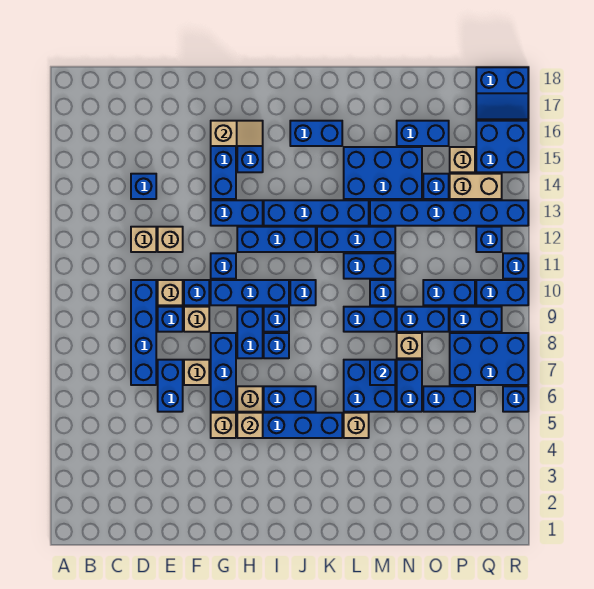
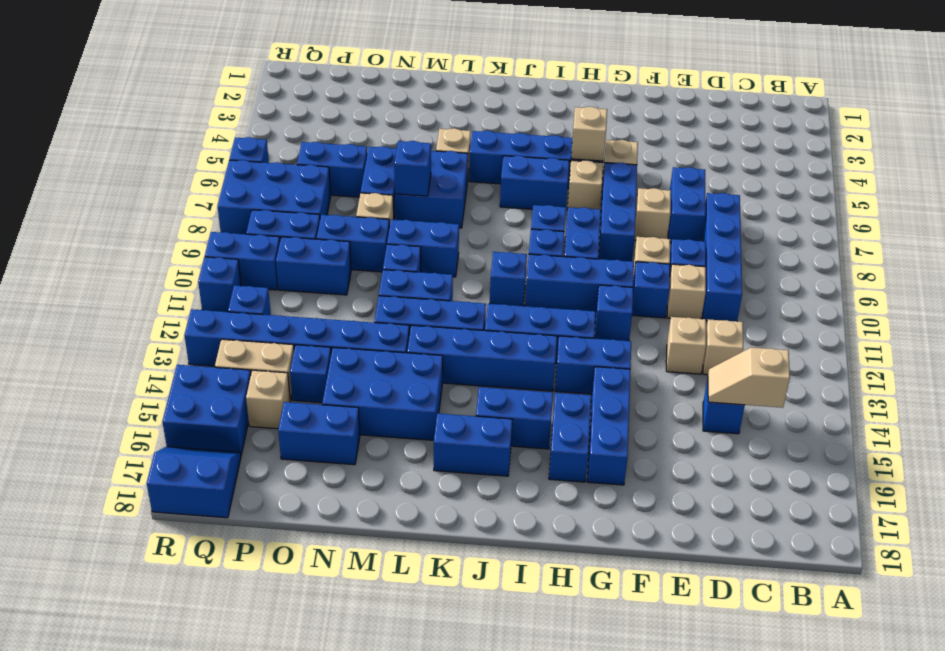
tan 1x2 slope [211,121,263,146] -> tan 1x2 slope moved to [708,347,790,408]
none -> blue 1x2 brick [476,387,553,449]

